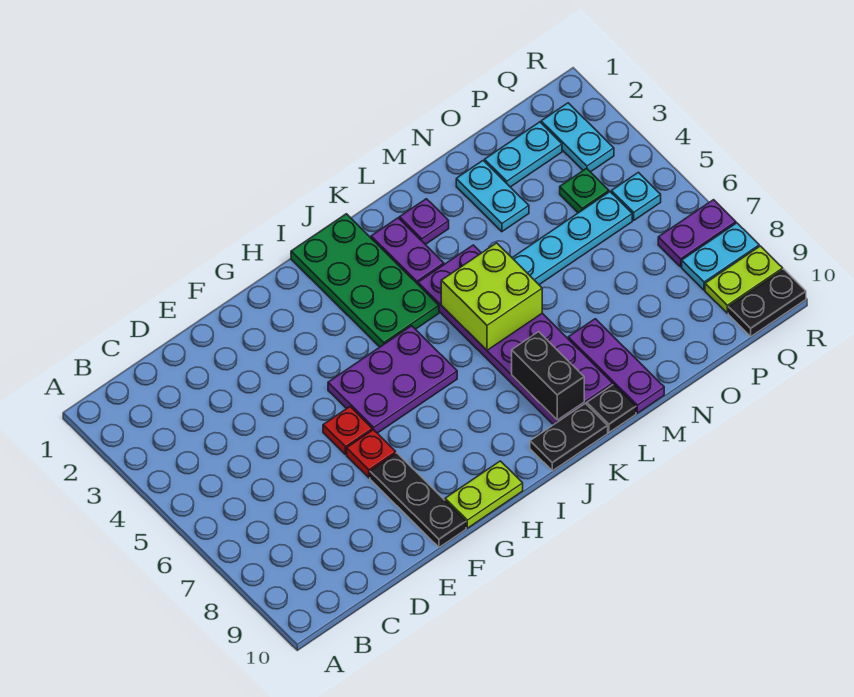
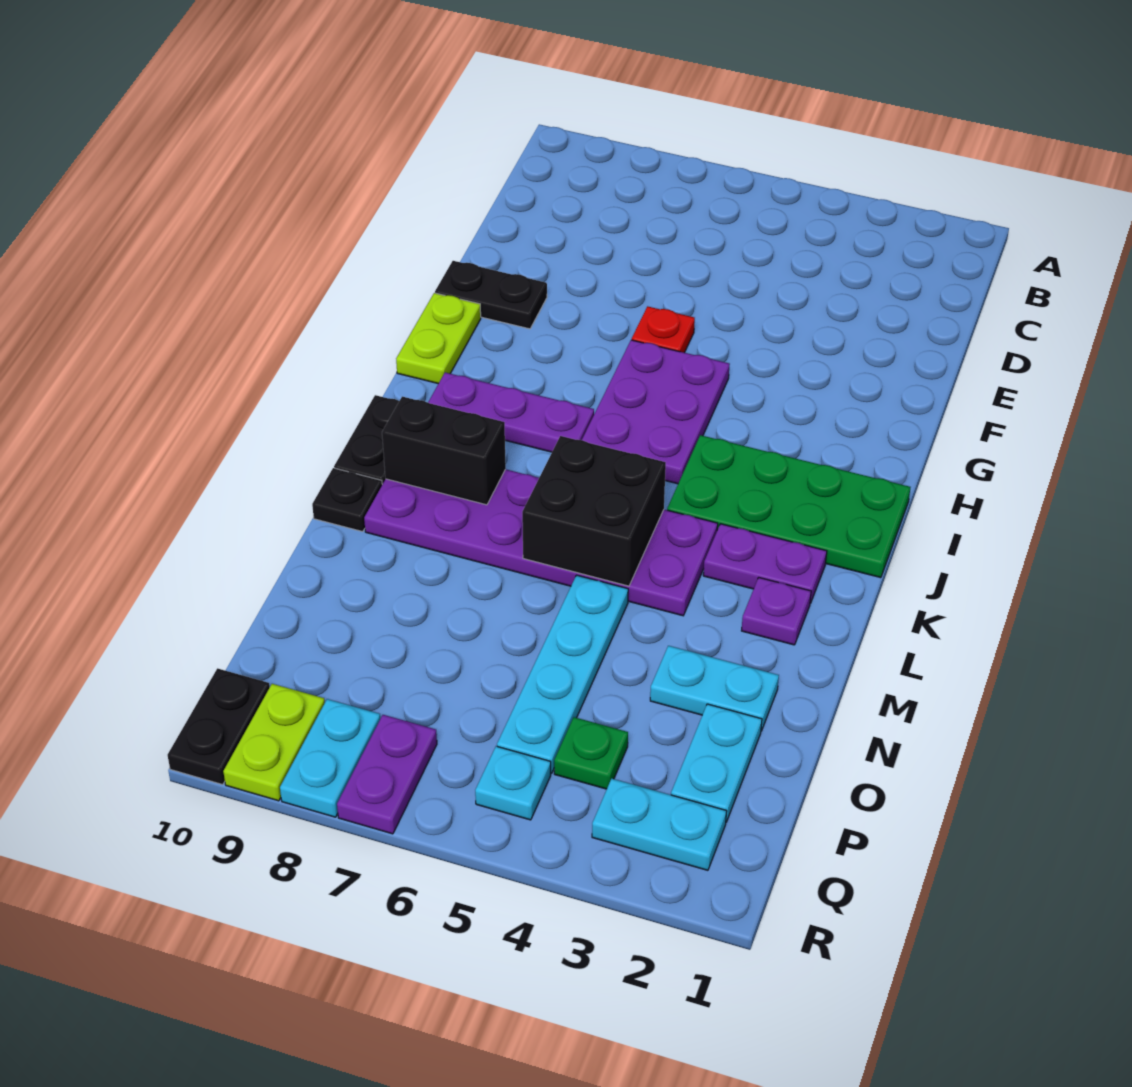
red 1x1 plate [347,430,396,478] -> none
black 1x3 plate [370,453,466,547] -> black 1x2 plate [435,261,547,329]
lime 2x2 brick [441,243,542,350] -> black 2x2 brick [522,436,666,586]
purple 1x3 plate [568,319,664,413] -> purple 1x3 plate moved to [428,372,594,452]

